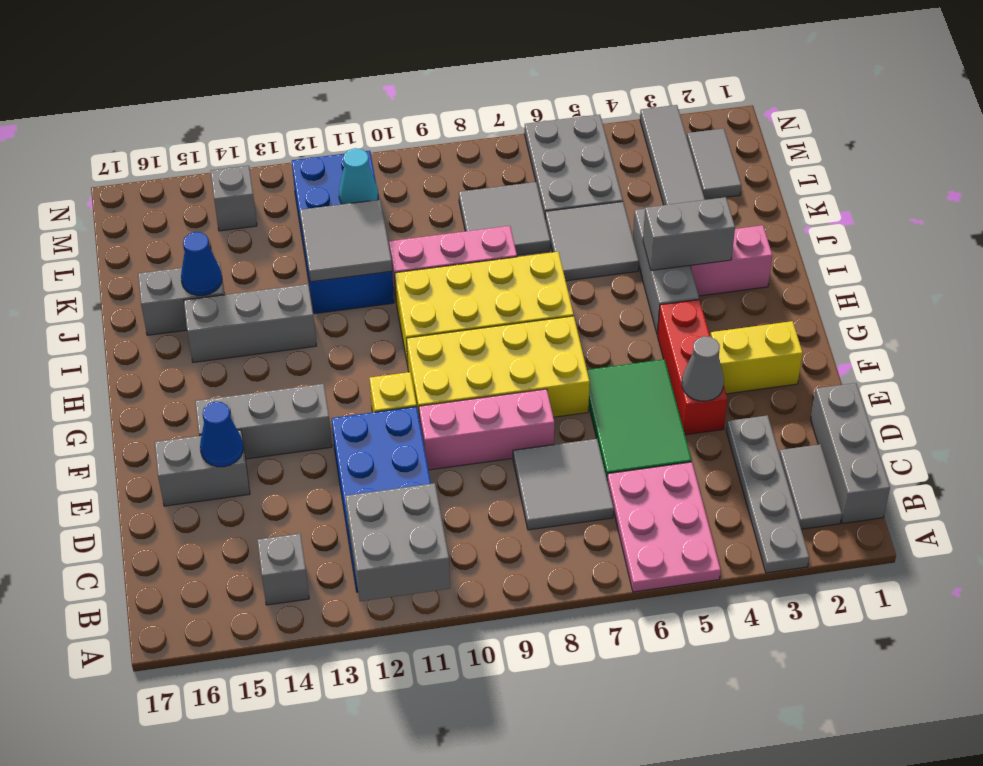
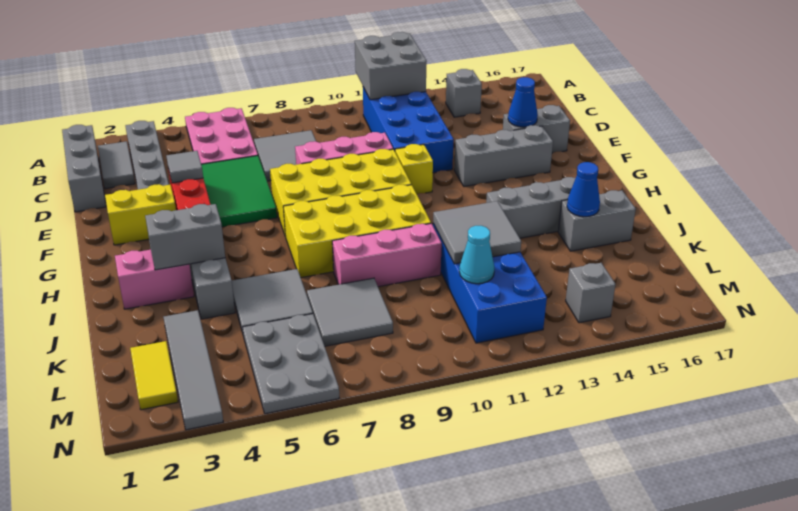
grey 1x1 cone [682,336,724,401] -> grey 1x1 tile [167,151,203,183]
grey 1x2 tile [687,128,741,200] -> yellow 1x2 tile [130,341,178,410]

